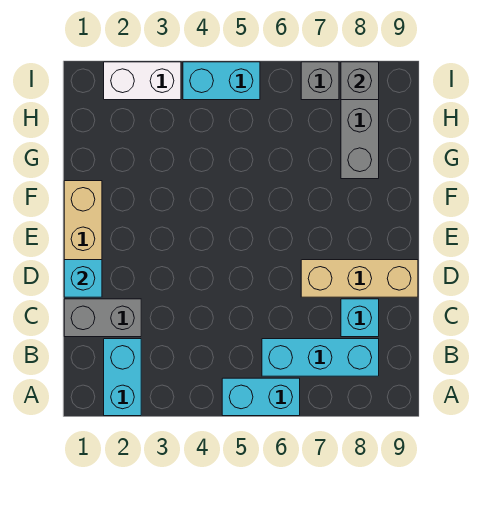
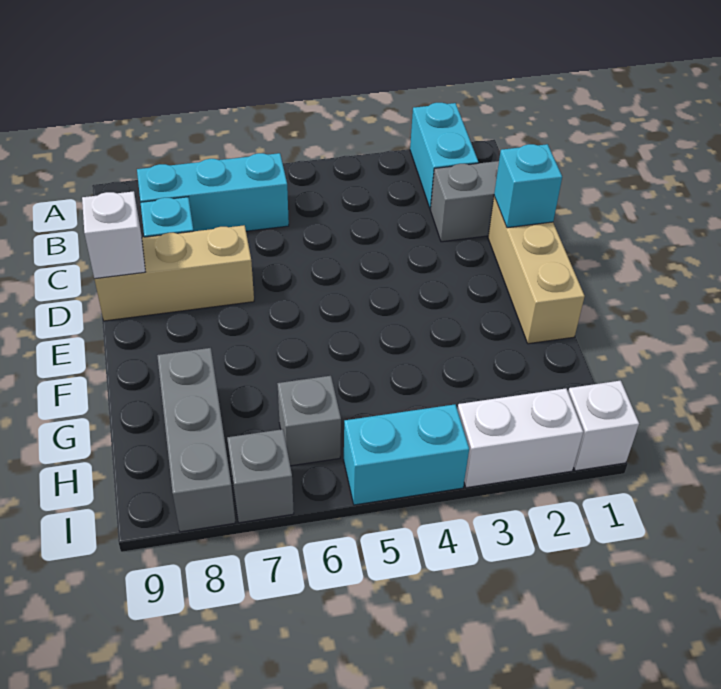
cyan 1x2 brick [222,378,300,416] -> none
none -> white 1x1 brick [82,191,145,279]
none -> white 1x1 brick [568,381,639,471]
grey 1x1 brick [341,62,379,100] -> grey 1x1 brick moved to [277,376,341,466]

